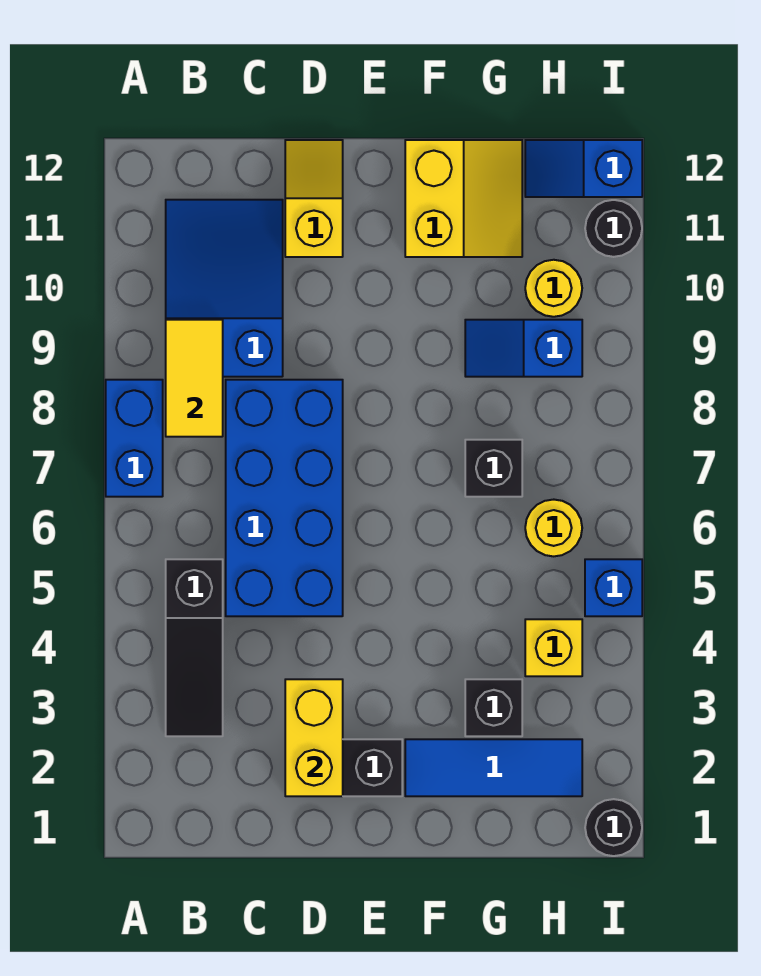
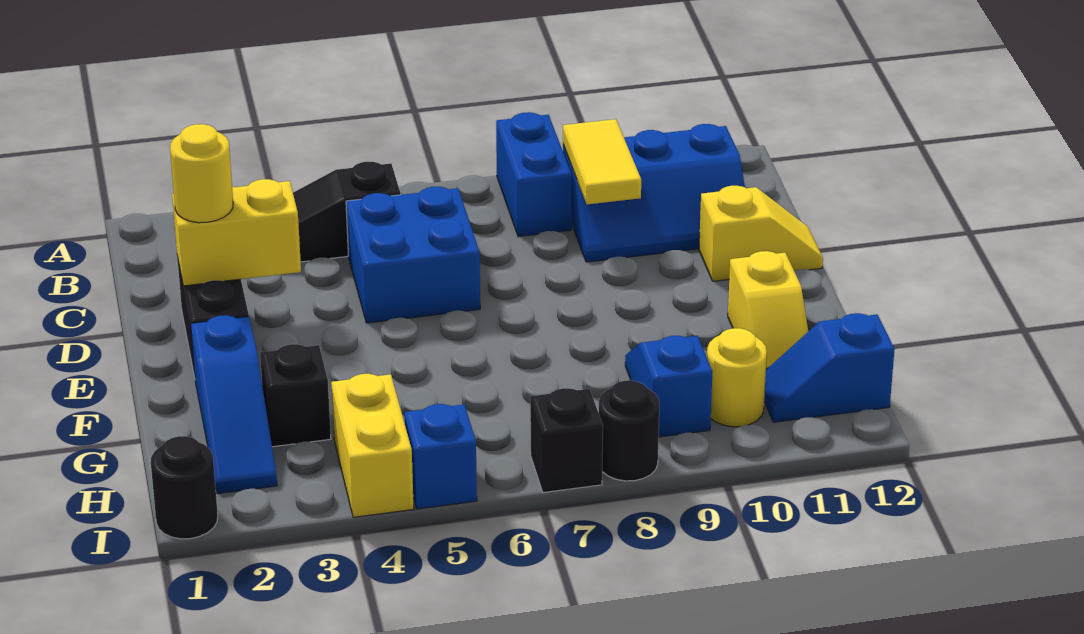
blue 1x2 brick [106,380,163,497] -> blue 1x2 brick turned to [496,112,572,237]
yellow 1x2 tile [166,320,223,437] -> yellow 1x2 tile turned to [563,119,641,204]
blue 2x3 slope [166,200,283,377] -> blue 2x3 slope turned to [563,124,745,262]
blue 2x4 brick [226,380,343,616] -> blue 2x2 brick [346,187,480,323]
blue 1x3 tile [405,739,582,796] -> blue 1x3 slope [191,315,277,494]
yellow 2x2 slope [405,140,522,257] -> yellow 1x2 slope [728,251,808,369]
black 1x1 brick [465,440,522,497] -> black 1x1 brick moved to [530,388,603,493]
yellow 1x1 brick [525,619,582,676] -> yellow 1x2 brick [331,374,414,517]
yellow 1x1 round brick [525,500,582,556] -> yellow 1x1 round brick moved to [170,124,233,223]
blue 1x2 slope [525,140,642,197] -> blue 1x2 slope turned to [764,313,894,422]
black 1x1 round brick [585,200,642,257] -> black 1x1 round brick moved to [599,380,659,481]

